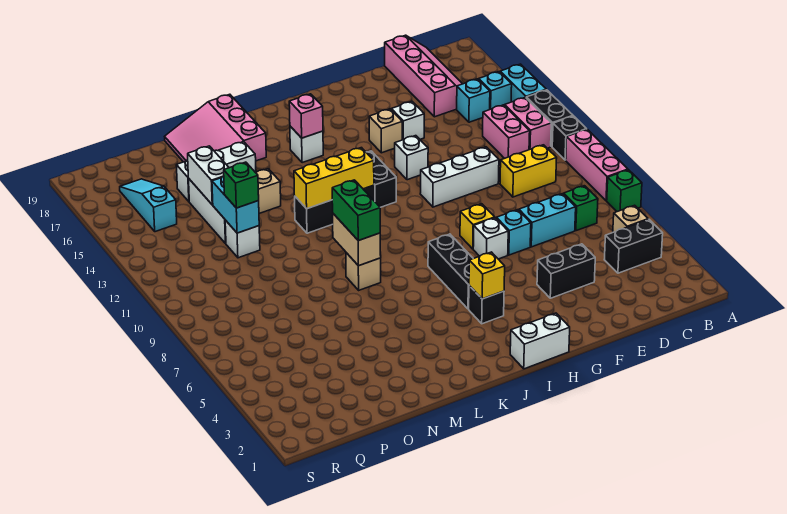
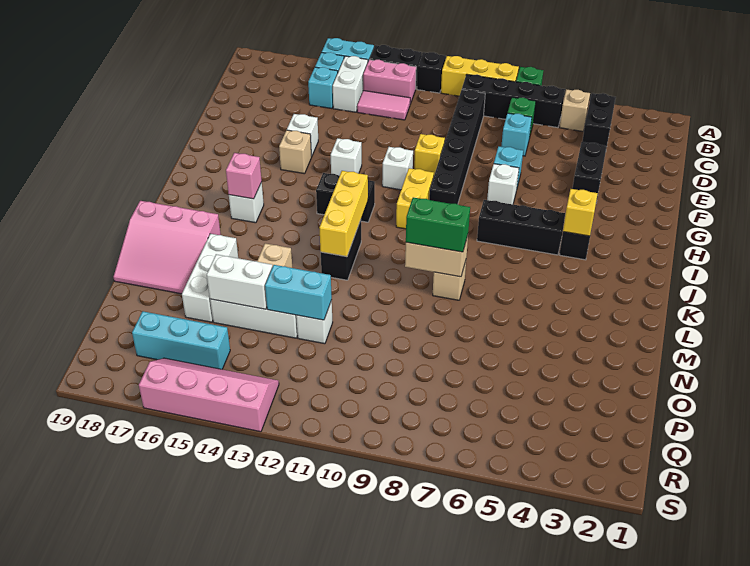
pink 1x3 brick [566,129,628,201] -> yellow 1x3 brick [441,56,519,96]
none -> black 1x4 brick [462,74,565,128]
none -> black 1x6 brick [429,90,485,204]
yellow 1x2 brick [500,145,557,197] -> yellow 1x2 brick moved to [396,168,434,229]
pink 1x2 brick [483,105,530,159] -> pink 1x2 tile [357,91,410,120]
pink 2x4 slope [385,35,462,117] -> pink 2x4 slope moved to [139,358,279,432]
cyan 1x2 brick [519,194,576,247] -> cyan 1x1 brick [501,113,532,156]
white 1x3 brick [420,147,499,207] -> white 1x1 brick [382,147,413,190]
yellow 1x1 brick [460,204,495,249] -> yellow 1x1 brick moved to [414,134,445,175]
white 1x2 brick [510,313,570,369] -> white 1x2 brick moved to [333,56,368,112]
green 1x1 brick [224,162,259,208] -> none
cyan 1x3 slope [120,179,177,232] -> cyan 1x3 brick [132,311,230,369]

